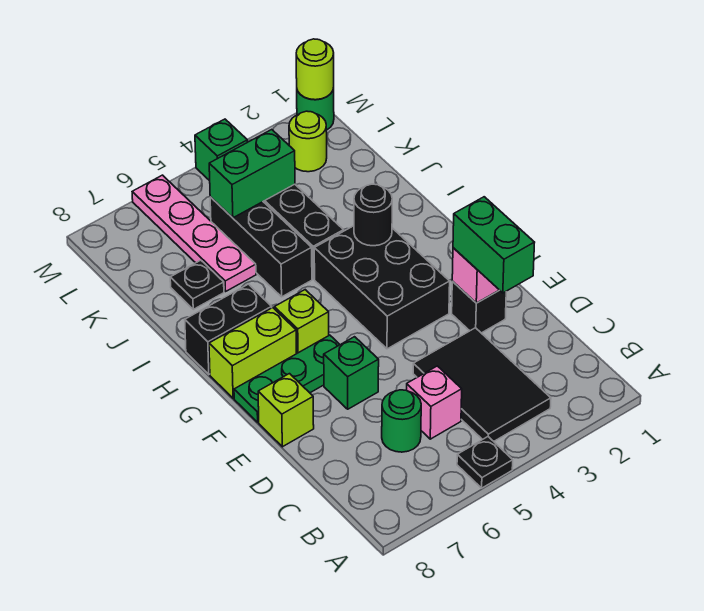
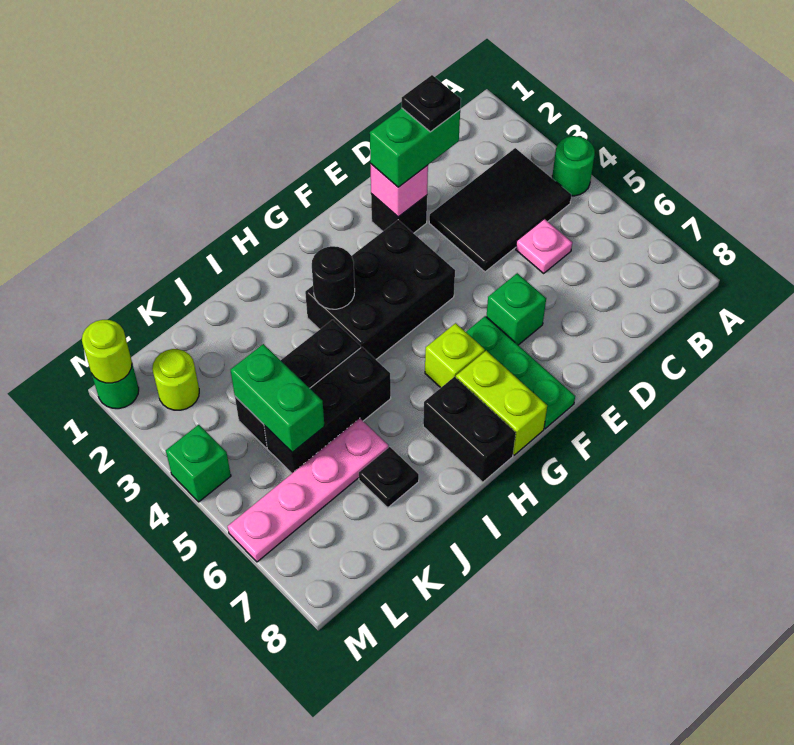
black 1x1 plate [457,437,513,488] -> black 1x1 plate moved to [402,75,461,132]
pink 1x1 brick [407,366,462,439] -> pink 1x1 plate [516,219,572,273]
green 1x1 round brick [382,390,421,452] -> green 1x1 round brick moved to [552,136,595,196]
lime 1x1 brick [258,374,314,447] -> none

